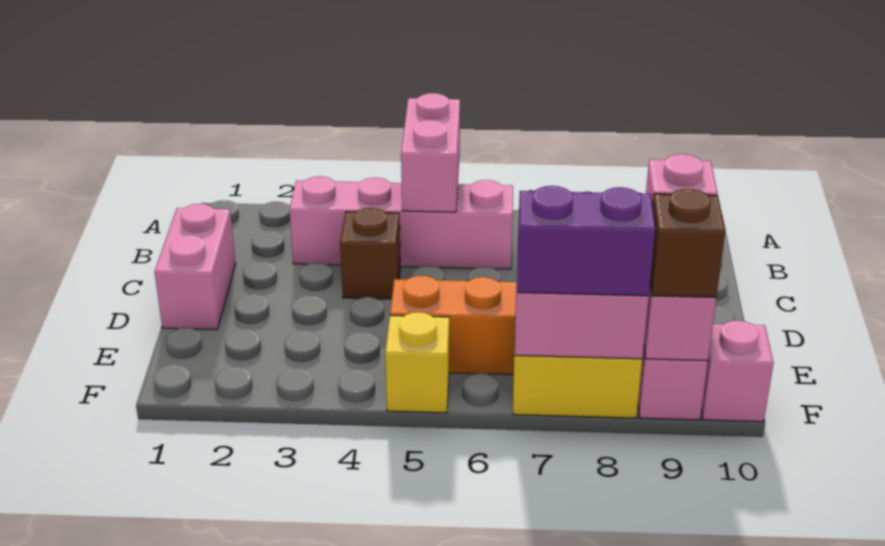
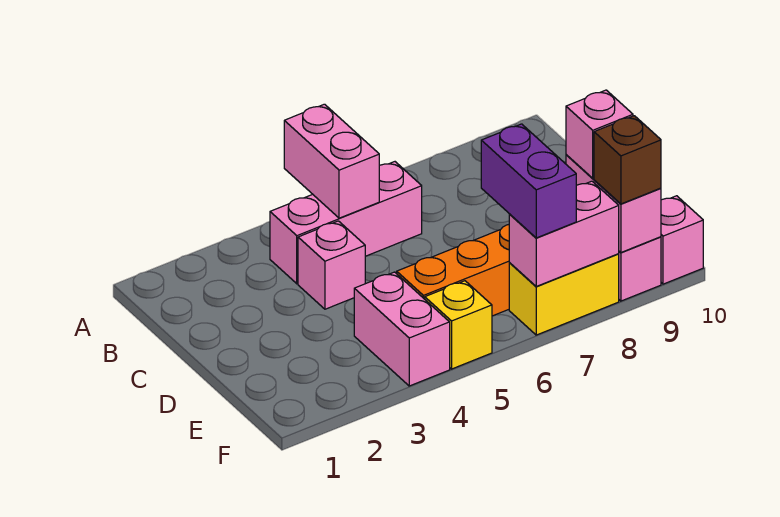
pink 1x4 brick [289,176,513,269] -> pink 1x3 brick [270,162,422,284]
pink 1x2 brick [155,204,235,330] -> pink 1x2 brick moved to [354,272,450,386]
brown 1x1 brick [340,208,400,299] -> pink 1x1 brick [298,221,365,309]
purple 1x2 brick [517,186,655,296] -> purple 1x2 brick turned to [481,124,576,238]

